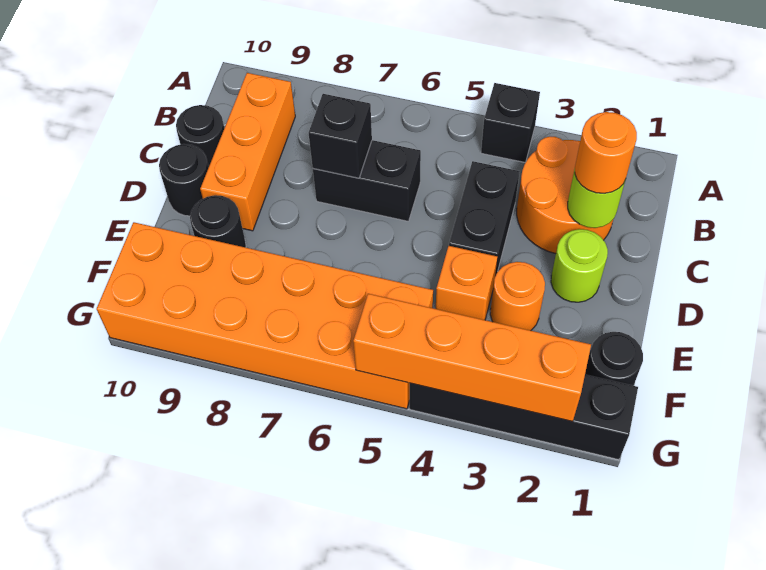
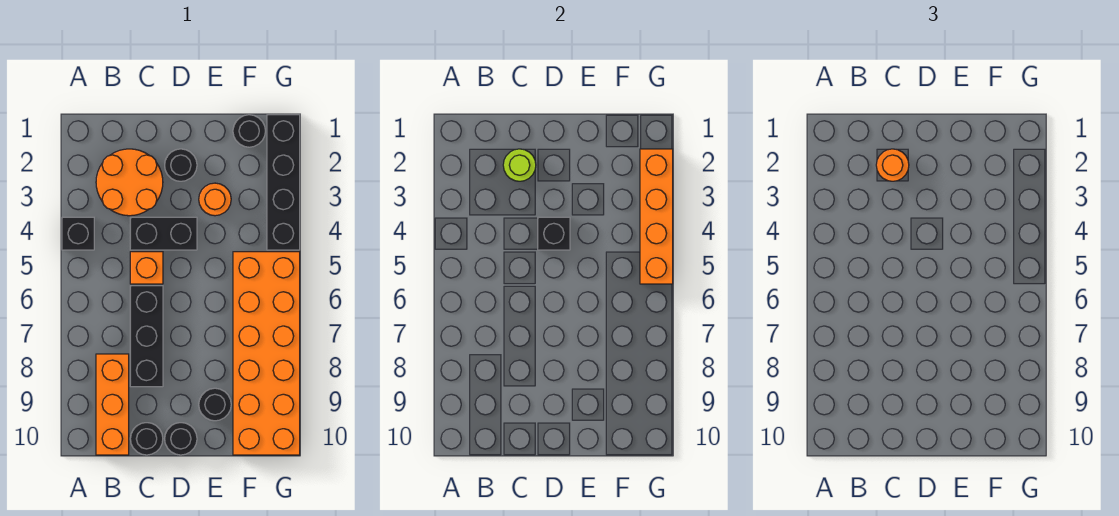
orange 1x3 brick [200,73,295,231] -> orange 1x3 brick turned to [96,354,129,455]
black 1x2 brick [313,140,421,221] -> black 1x3 brick [130,286,163,387]
black 1x1 brick [309,94,372,178] -> black 1x1 brick moved to [538,217,570,250]
lime 1x1 round brick [551,229,608,302] -> black 1x1 round brick [165,149,197,181]
orange 1x1 brick [436,246,497,320] -> orange 1x1 brick moved to [130,252,163,284]

